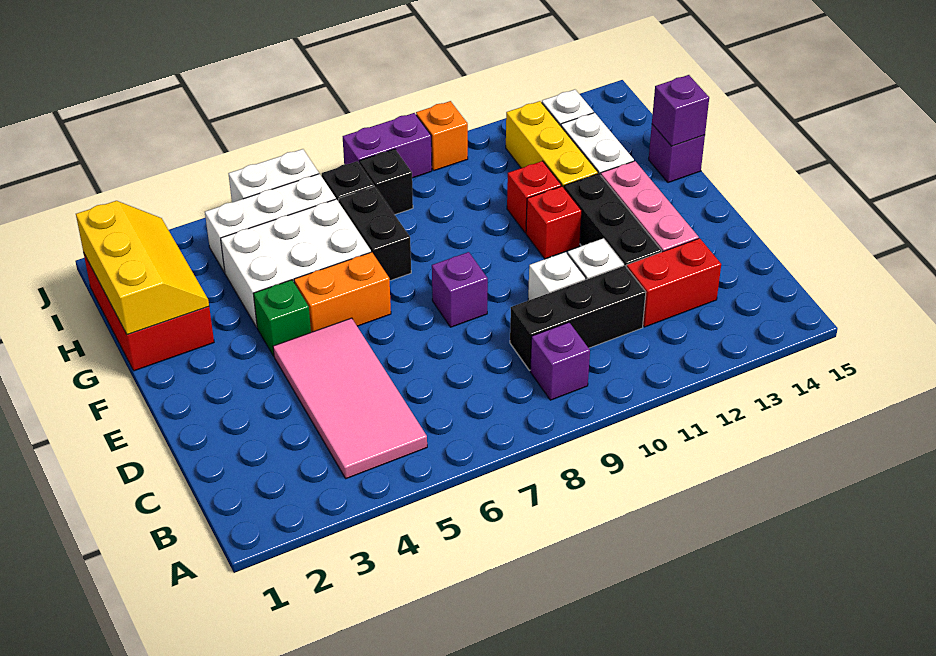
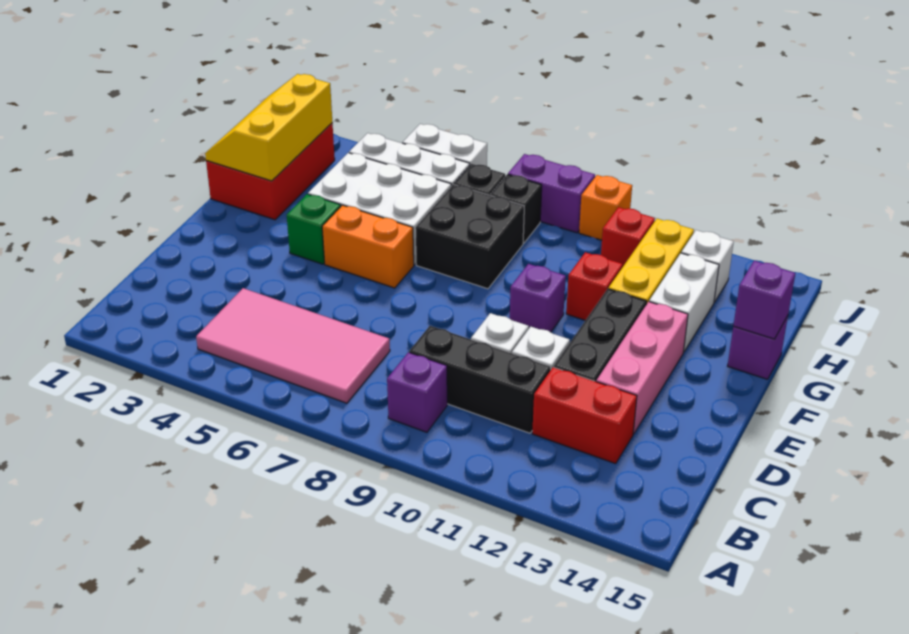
pink 2x4 tile [273,318,427,479] -> pink 2x4 tile turned to [196,288,390,403]
purple 1x1 brick [432,252,488,327] -> purple 1x1 brick moved to [510,264,566,332]
red 1x1 brick [526,186,582,259] -> red 1x1 brick moved to [601,207,655,267]
yellow 2x3 slope [76,201,209,335] -> yellow 2x3 slope turned to [205,74,332,181]
black 1x2 brick [339,186,411,281] -> black 2x2 brick [416,184,524,289]

